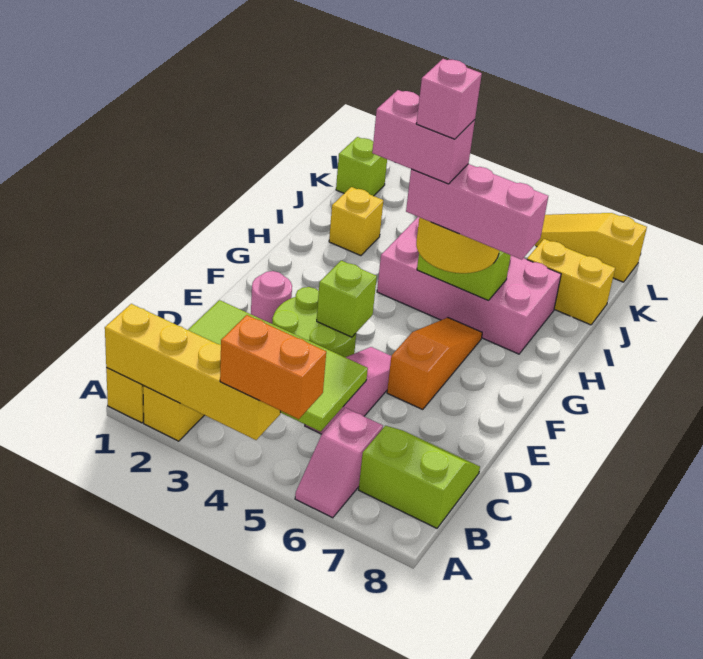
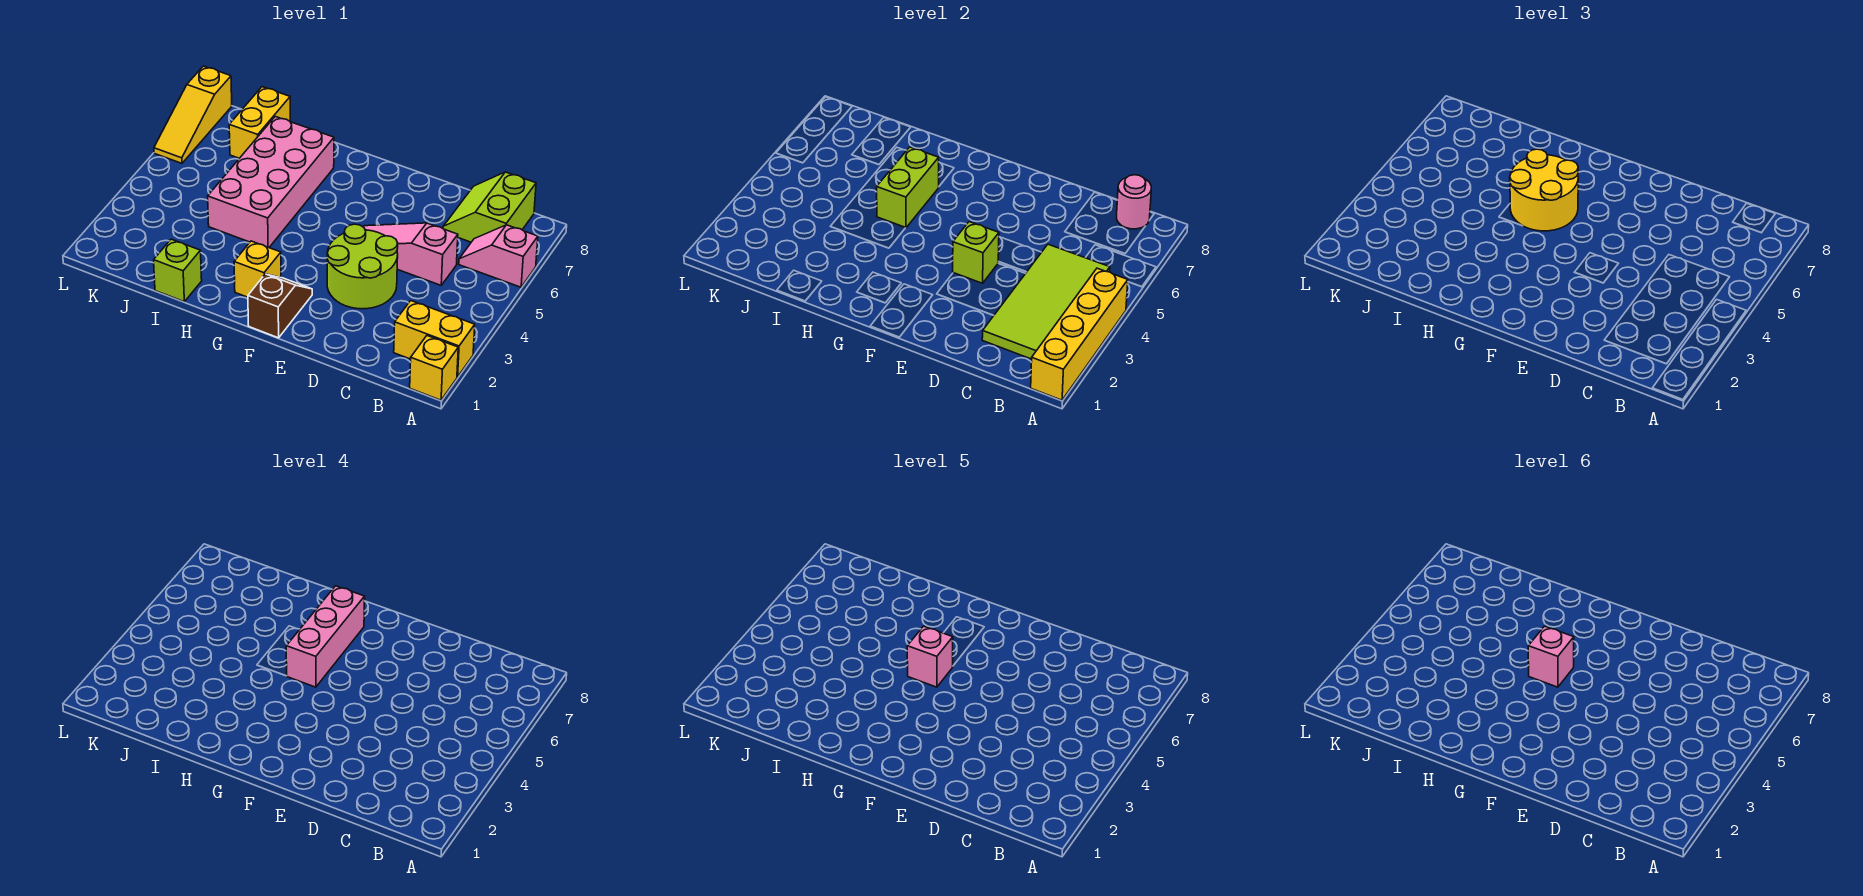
orange 1x2 brick [220,315,326,419] -> none
pink 1x2 slope [295,408,383,518] -> pink 1x2 slope turned to [459,225,538,287]
pink 1x1 round brick [251,271,292,324] -> pink 1x1 round brick moved to [1117,175,1151,229]
orange 1x3 slope [387,318,482,410] -> none
none -> brown 1x2 slope [248,274,312,338]
pink 1x2 brick [372,90,475,184] -> pink 1x1 brick [907,626,953,687]
yellow 1x1 brick [329,187,383,256] -> yellow 1x1 brick moved to [234,241,281,297]
lime 1x1 brick [336,137,387,196] -> lime 1x1 brick moved to [154,239,202,301]

